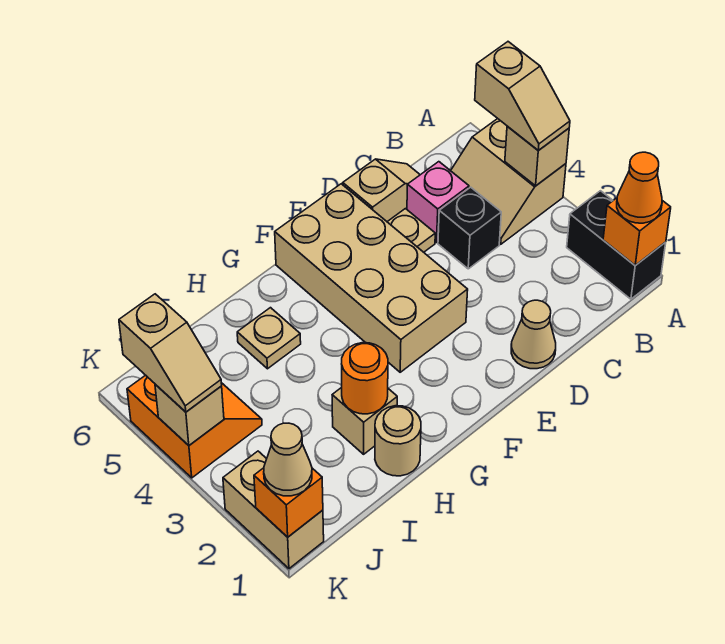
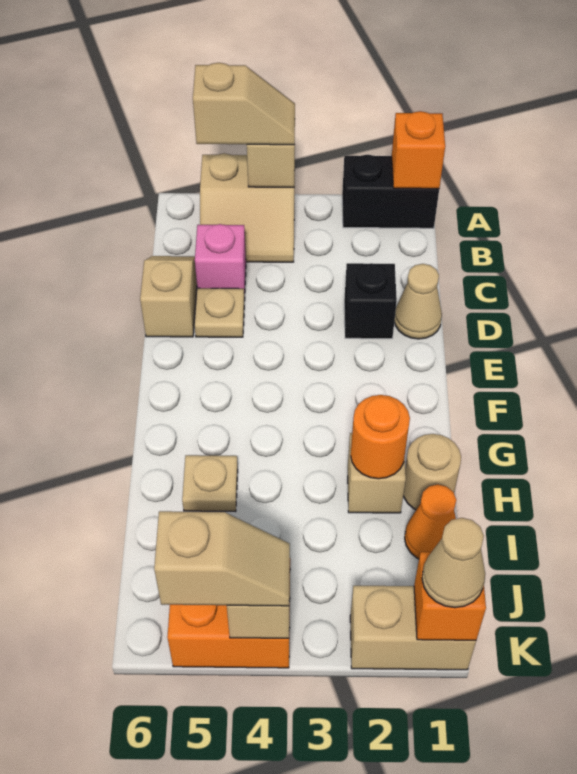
orange 1x1 cone [617,152,662,223] -> orange 1x1 cone moved to [405,484,456,559]
black 1x1 brick [438,187,501,269] -> black 1x1 brick moved to [344,263,397,339]
tan 2x4 brick [275,184,468,372] -> none

